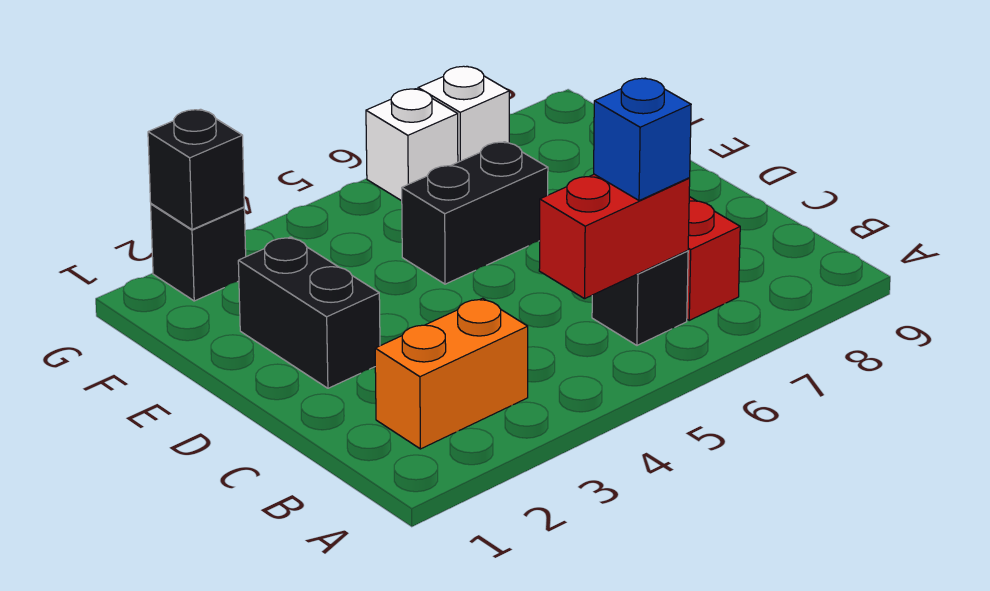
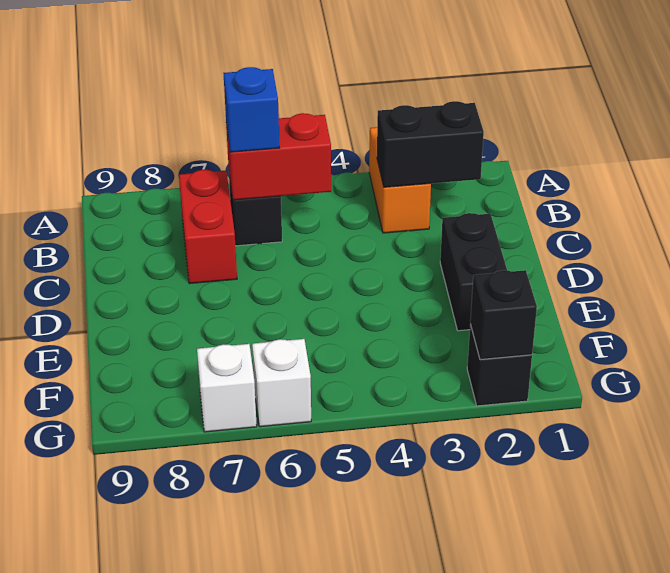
orange 1x2 brick [375,298,528,449] -> orange 1x2 brick turned to [369,127,431,233]
black 1x2 brick [402,142,548,284] -> black 1x2 brick moved to [377,101,484,187]

